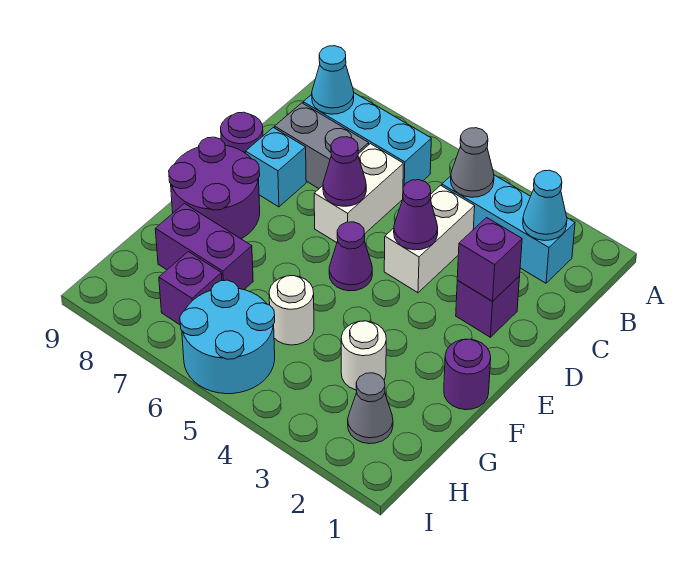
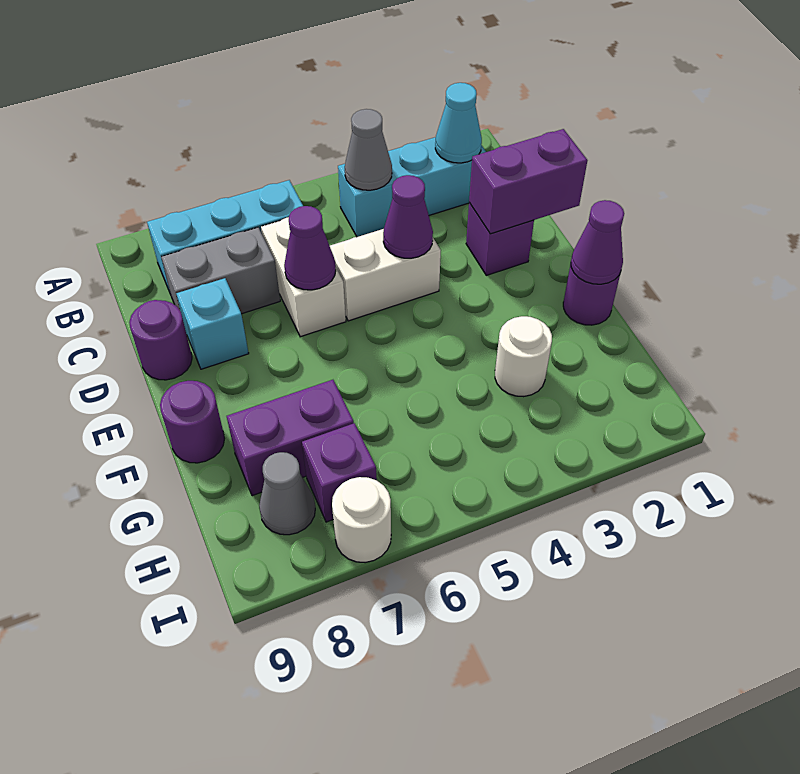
cyan 1x1 cone [312,46,354,114] -> none
white 1x2 brick [384,185,475,293] -> white 1x2 brick turned to [330,229,441,321]
purple 1x1 brick [457,218,522,301] -> purple 1x2 brick [469,129,588,234]
purple 1x1 cone [329,222,372,291] -> purple 1x1 cone moved to [571,200,624,284]
purple 2x2 round brick [169,137,260,239] -> purple 1x1 round brick [160,381,225,463]
white 1x1 round brick [269,276,314,345] -> white 1x1 round brick moved to [332,477,391,563]
grey 1x1 cone [348,373,393,444] -> grey 1x1 cone moved to [259,452,315,535]
cyan 2x2 round brick [180,280,275,394] -> none

